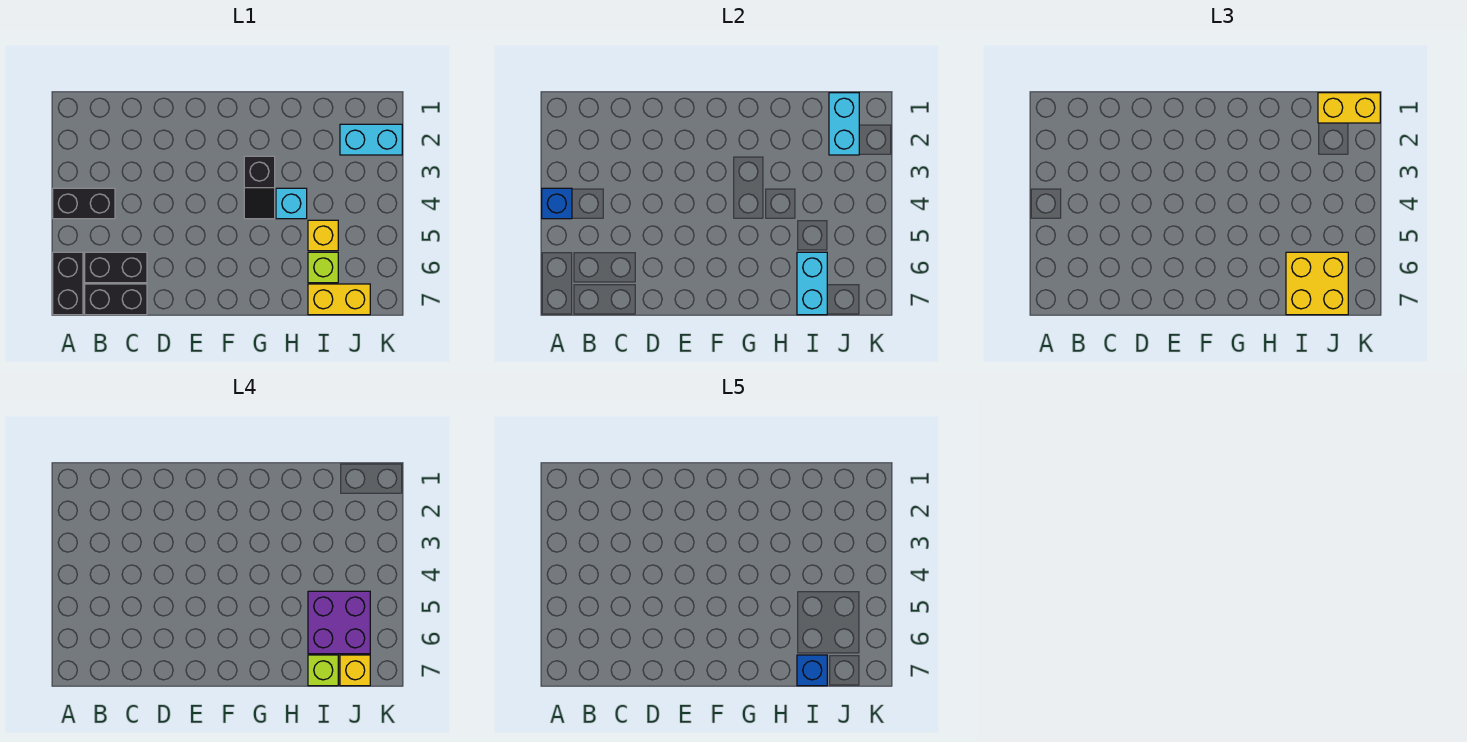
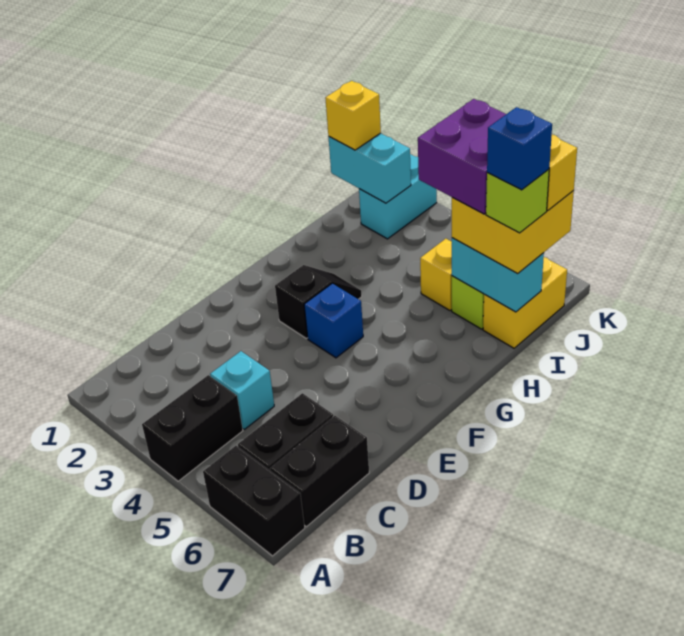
blue 1x1 brick [542,188,572,219] -> blue 1x1 brick moved to [304,283,363,358]
black 1x2 slope [244,156,275,219] -> black 1x2 slope turned to [275,265,362,338]
cyan 1x1 brick [276,188,307,219] -> cyan 1x1 brick moved to [210,351,274,429]
yellow 1x2 brick [1318,93,1380,123] -> yellow 1x1 brick [325,81,381,150]

